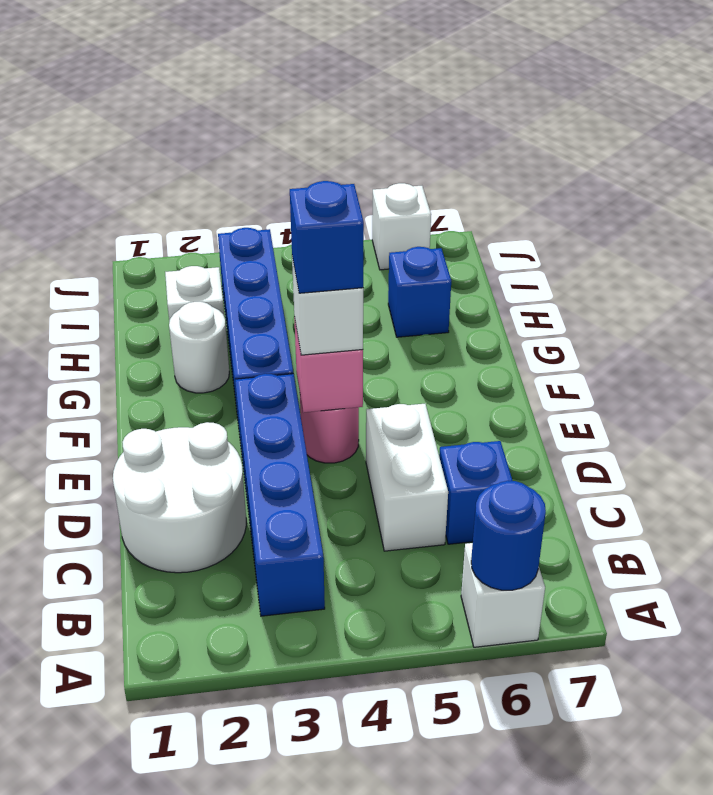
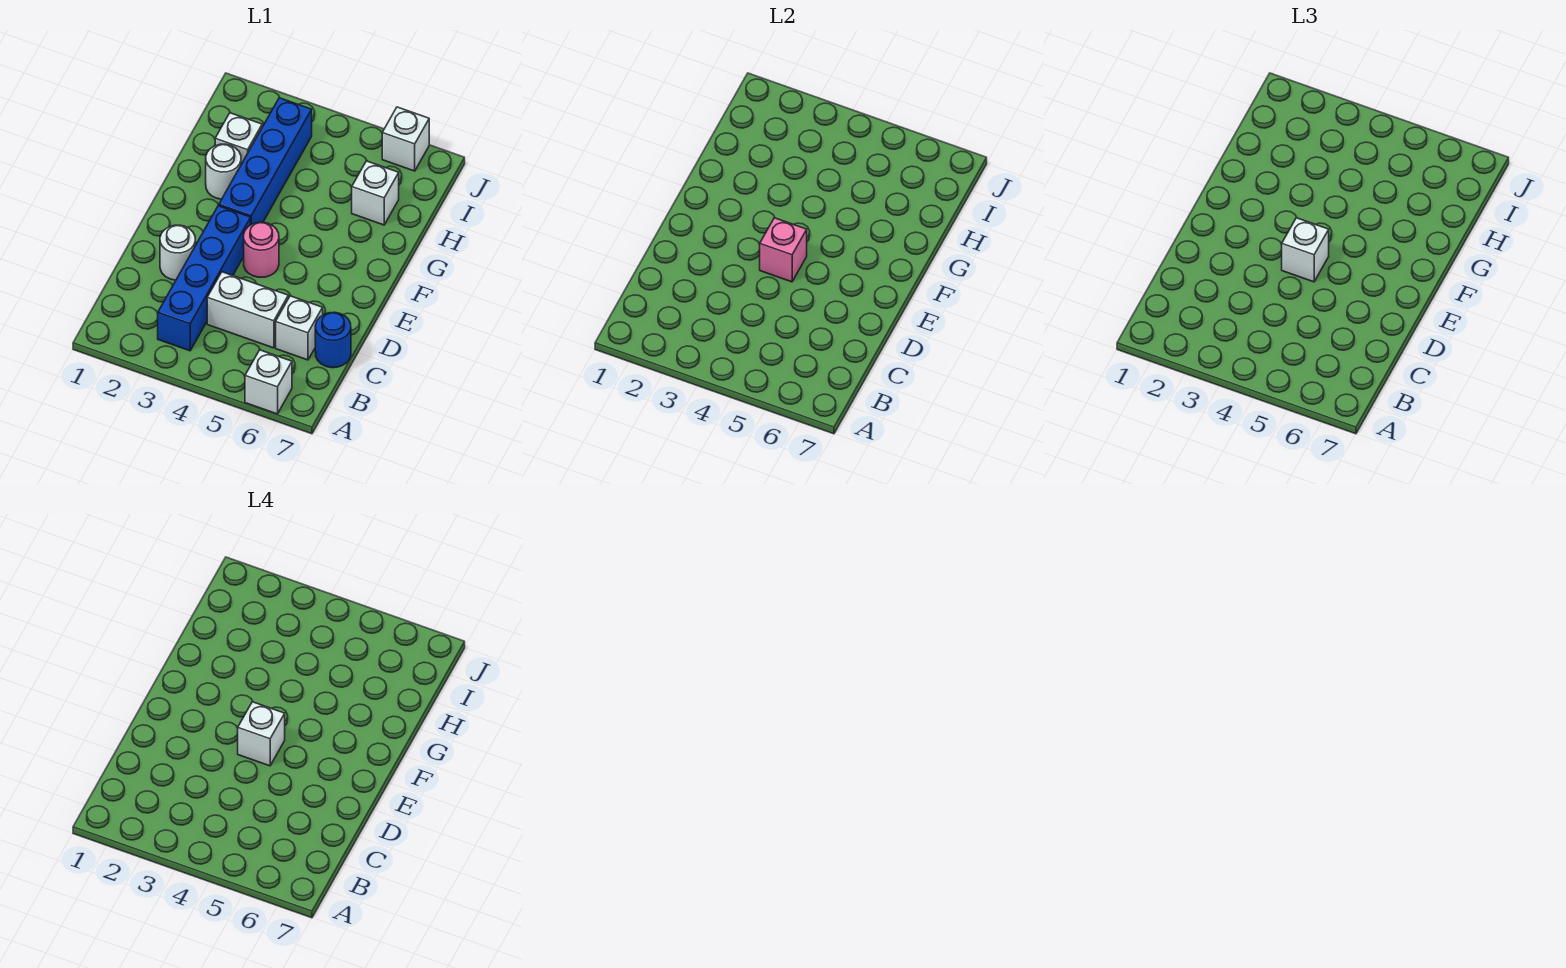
blue 1x1 round brick [471,481,546,590] -> blue 1x1 round brick moved to [315,312,351,368]
white 2x2 round brick [113,422,246,573] -> white 1x1 round brick [160,225,195,280]
white 1x2 brick [366,404,448,551] -> white 1x2 brick turned to [207,272,288,348]
blue 1x1 brick [439,441,513,544] -> white 1x1 brick [276,296,323,360]
blue 1x1 brick [290,181,364,293] -> white 1x1 brick [238,702,285,766]
blue 1x1 brick [388,247,451,337] -> white 1x1 brick [352,161,399,225]

